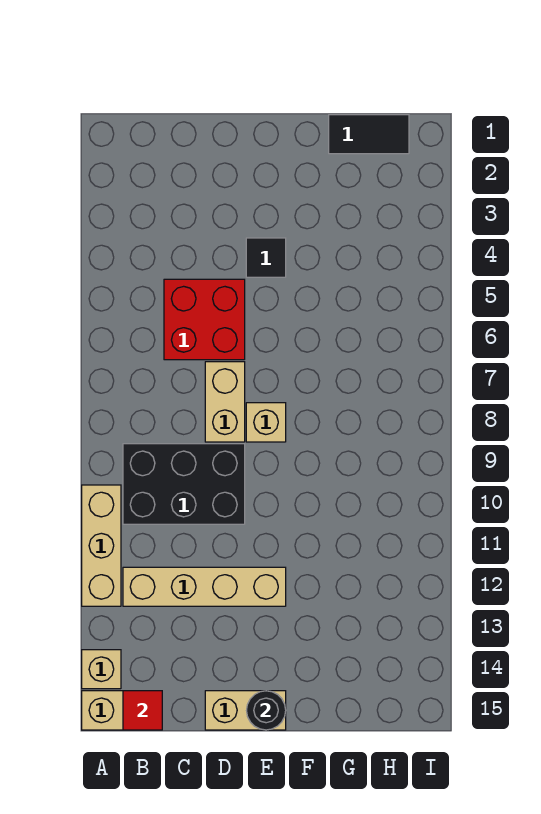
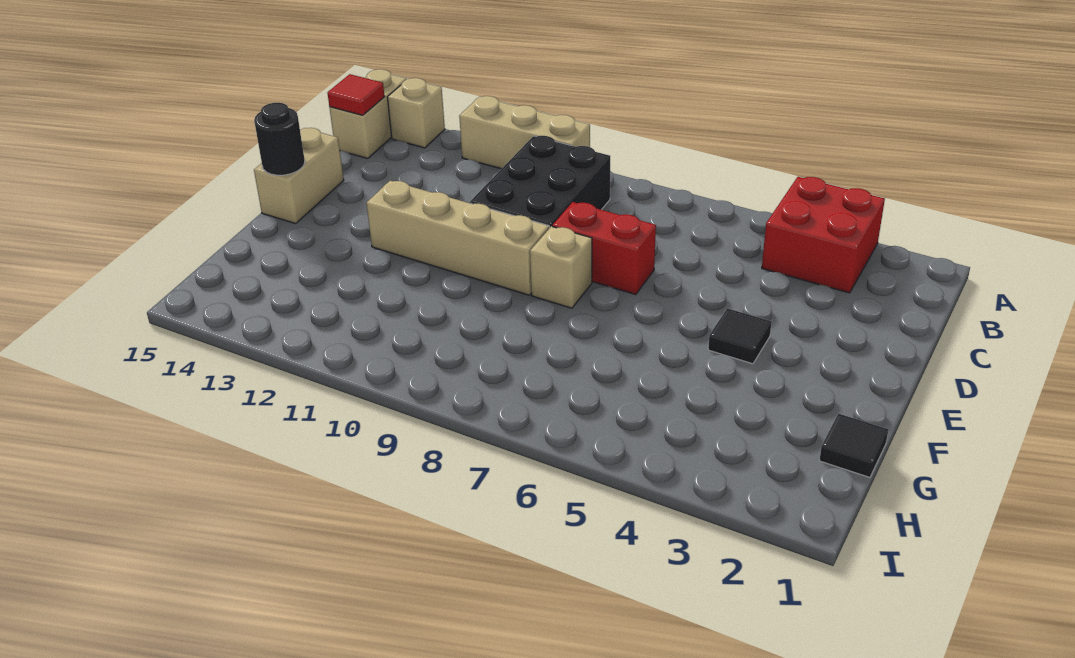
tan 1x4 brick [123,567,286,606] -> tan 1x4 brick turned to [366,181,549,295]
red 2x2 brick [164,279,245,360] -> red 2x2 brick moved to [762,177,885,293]
tan 1x2 brick [205,362,245,442] -> red 1x2 brick [552,202,656,295]
black 1x2 tile [329,115,409,154] -> black 1x1 tile [819,414,888,477]

